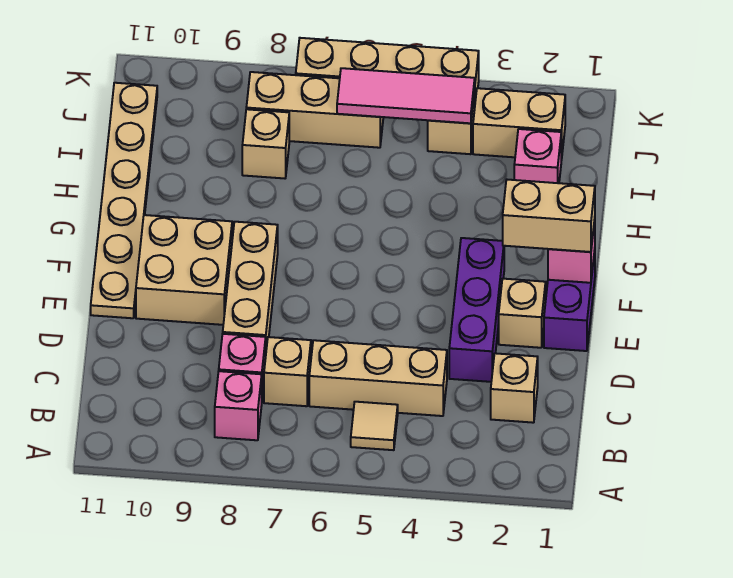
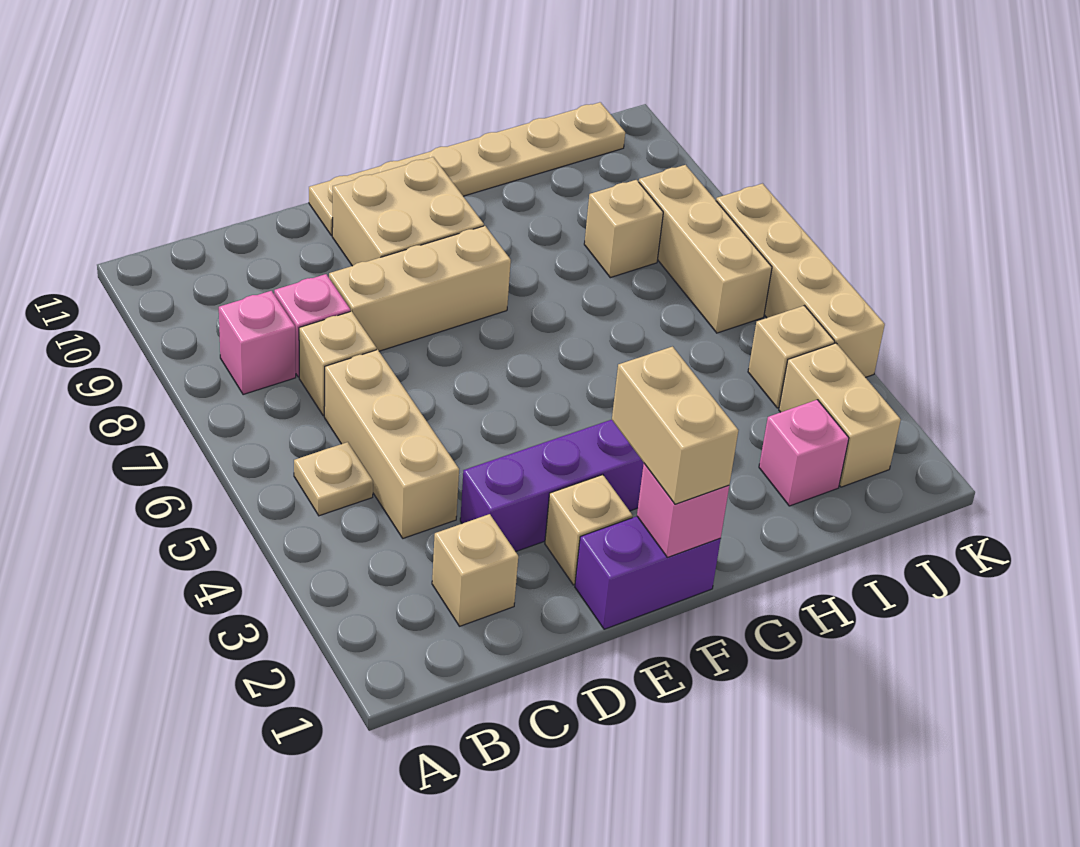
tan 1x1 tile [351,402,398,450] -> tan 1x1 plate [294,442,373,516]
pink 1x3 tile [337,68,475,123] -> none

